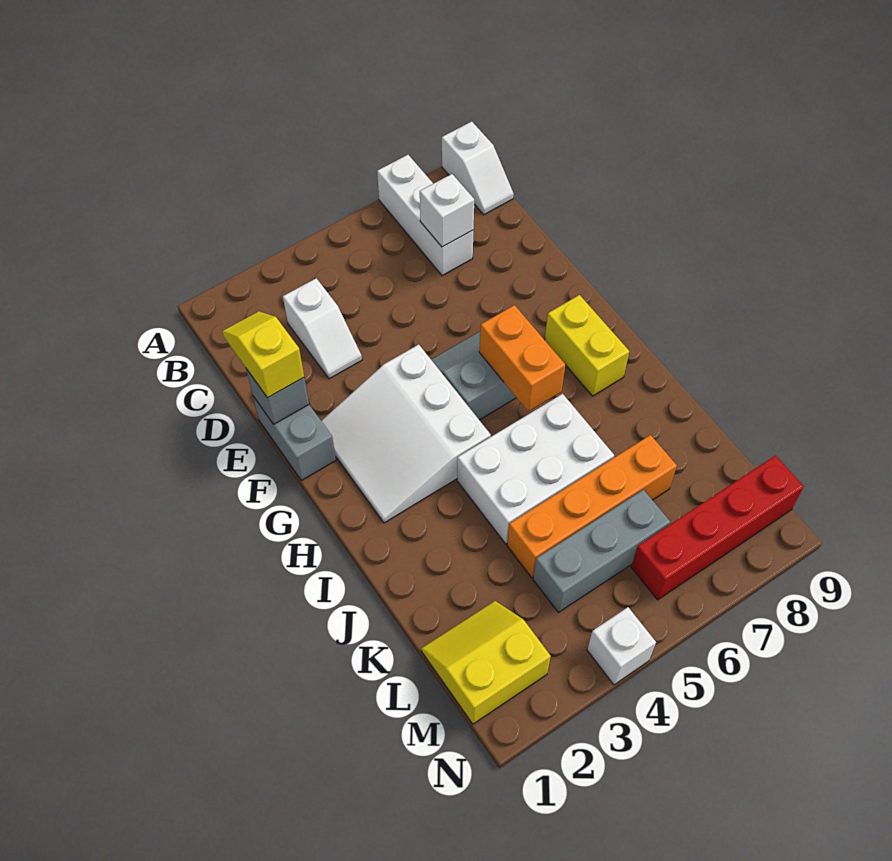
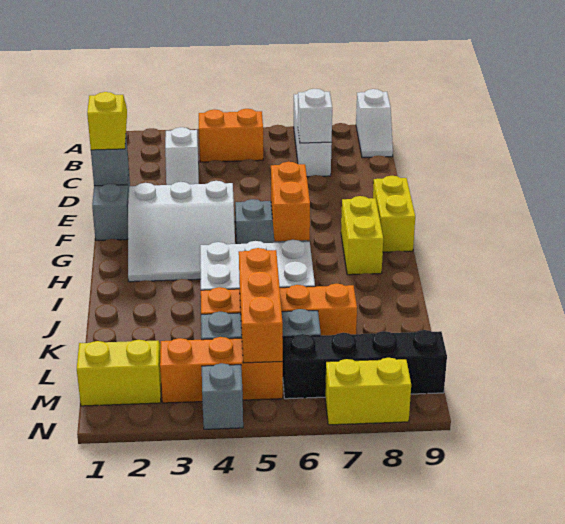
none -> orange 1x2 brick [199,109,263,162]
white 3x3 slope [322,345,491,523] -> white 3x3 slope turned to [128,181,235,282]
none -> yellow 1x2 brick [373,176,415,252]
none -> orange 1x3 brick [239,248,283,363]
none -> orange 1x3 brick [160,337,283,403]
red 1x4 brick [631,456,804,600] -> black 1x4 brick [283,330,447,399]
white 1x1 brick [587,607,656,685] -> grey 1x1 brick [202,363,243,429]
none -> yellow 1x2 brick [325,358,411,425]

